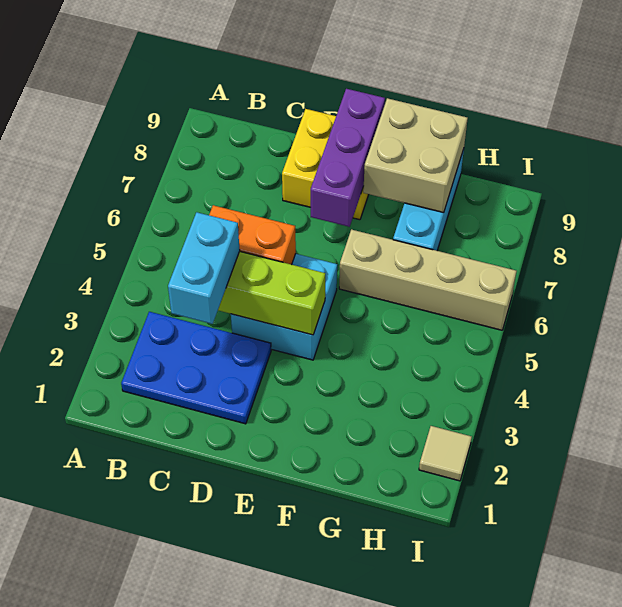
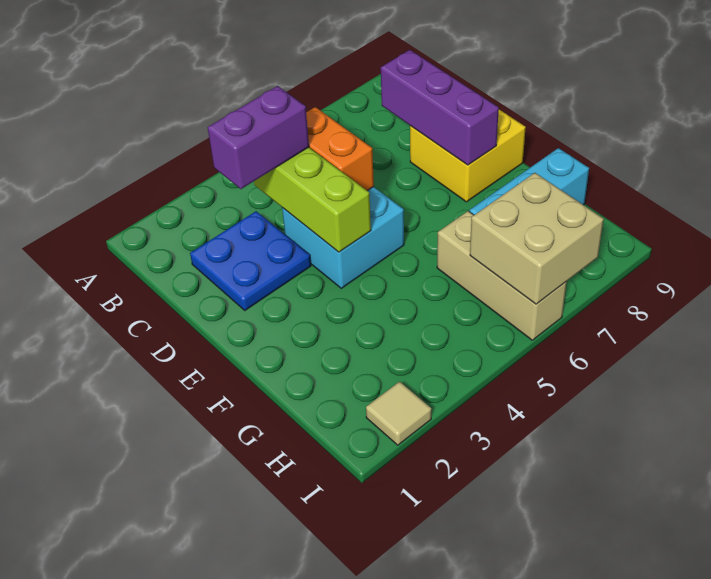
blue 2x3 plate [121,312,271,424] -> blue 2x2 plate [190,211,311,310]
cyan 1x2 brick [168,212,240,324] -> purple 1x2 brick [208,86,309,189]
purple 1x3 brick [311,89,385,227] -> purple 1x3 brick turned to [381,50,499,165]
tan 1x4 brick [339,229,517,330] -> tan 1x3 brick [437,211,566,340]
tan 2x2 brick [363,98,468,213] -> tan 2x2 brick moved to [470,173,604,304]

